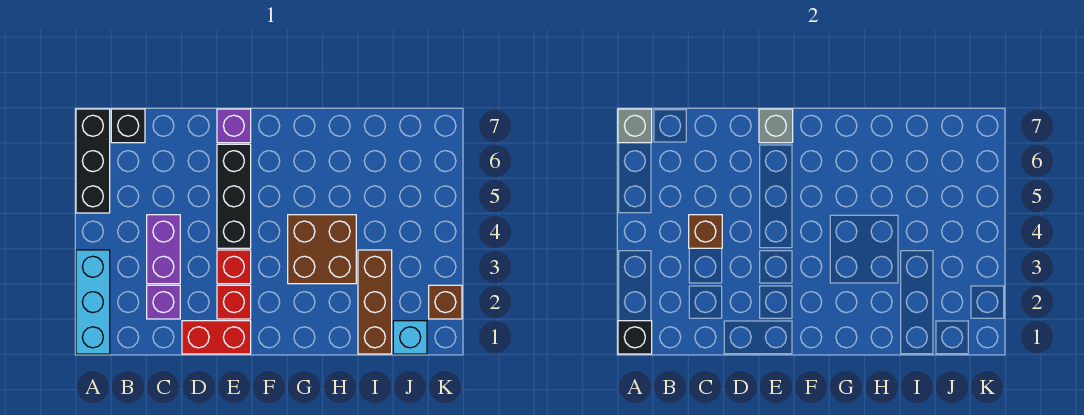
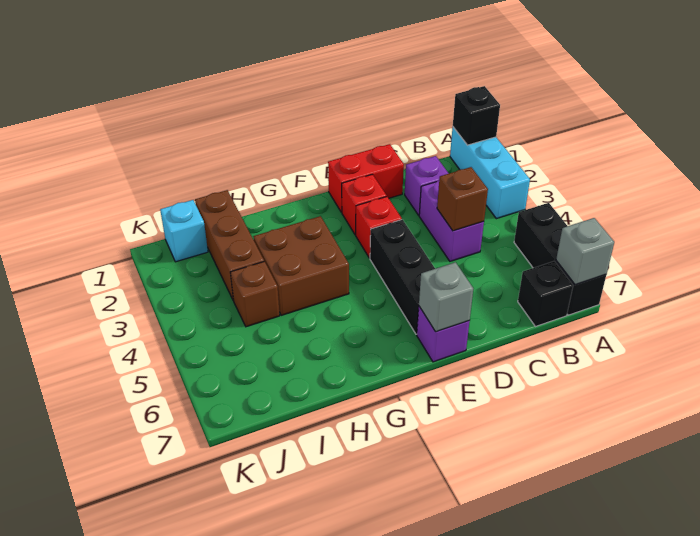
brown 1x1 brick [429,285,462,319] -> brown 1x1 brick moved to [230,261,280,327]

